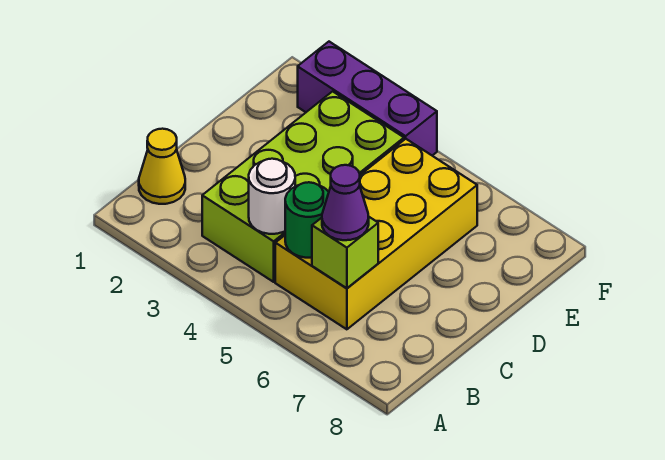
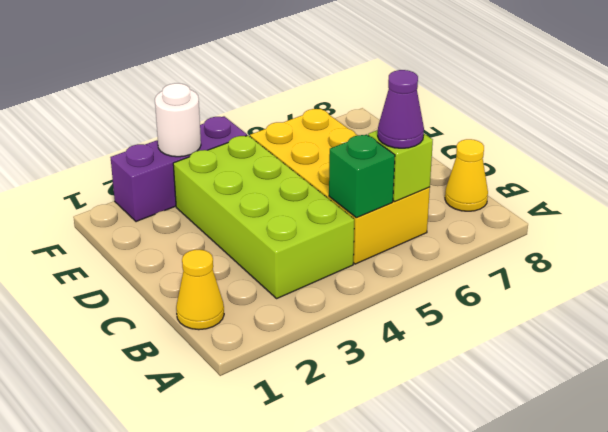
white 1x1 round brick [249,159,295,234] -> white 1x1 round brick moved to [155,83,201,157]
green 1x1 round brick [285,182,329,258] -> green 1x1 brick [329,134,395,218]
none -> yellow 1x1 cone [445,139,488,211]

